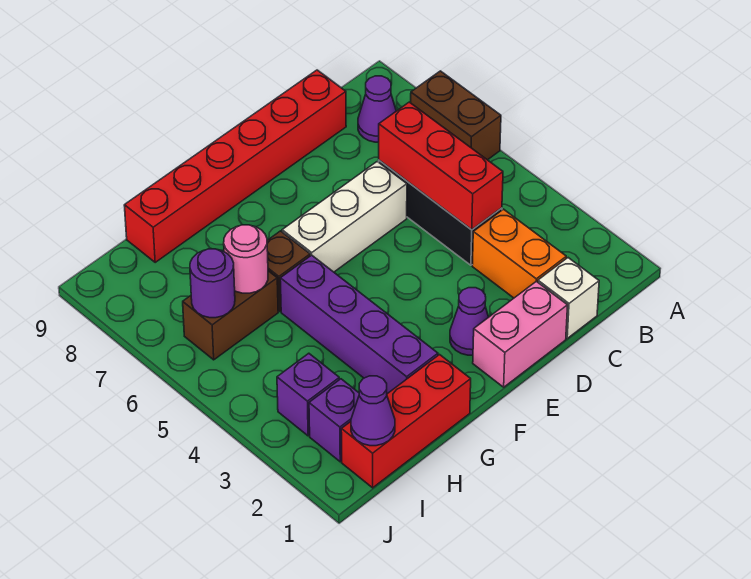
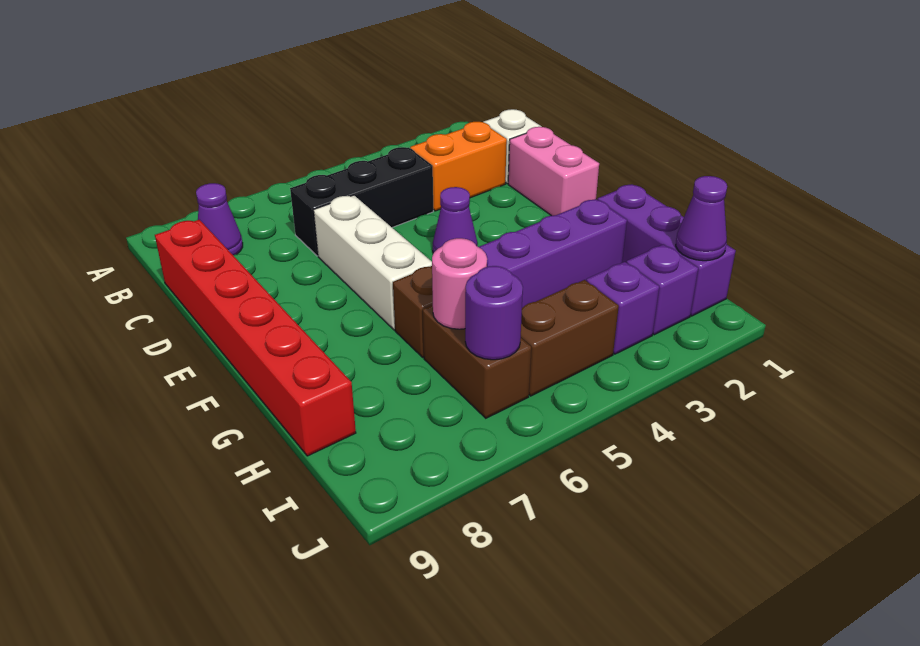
brown 1x2 brick [411,71,501,160] -> brown 1x2 brick moved to [521,280,619,396]
red 1x3 brick [379,102,503,230] -> none
purple 1x1 cone [450,288,488,355] -> purple 1x1 cone moved to [433,187,478,253]
red 1x3 brick [341,355,471,488] -> purple 1x3 brick [598,184,736,316]

